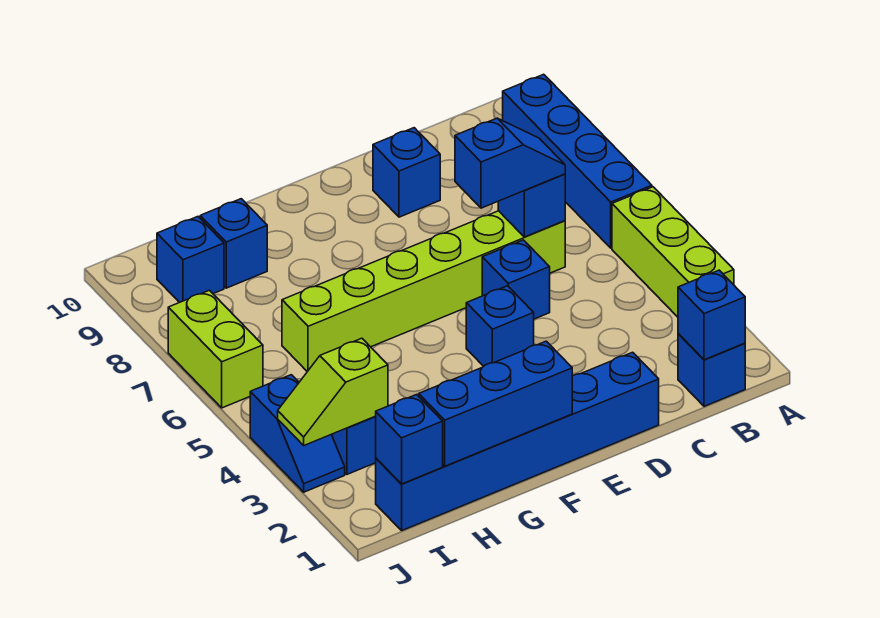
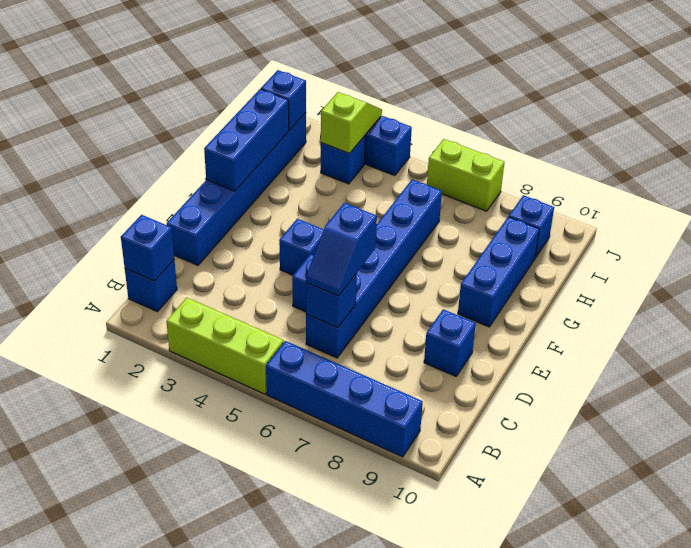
lime 1x6 brick [282,211,565,372] -> blue 1x6 brick [306,180,442,358]
blue 1x1 brick [200,199,267,288] -> blue 1x3 brick [458,217,539,327]

